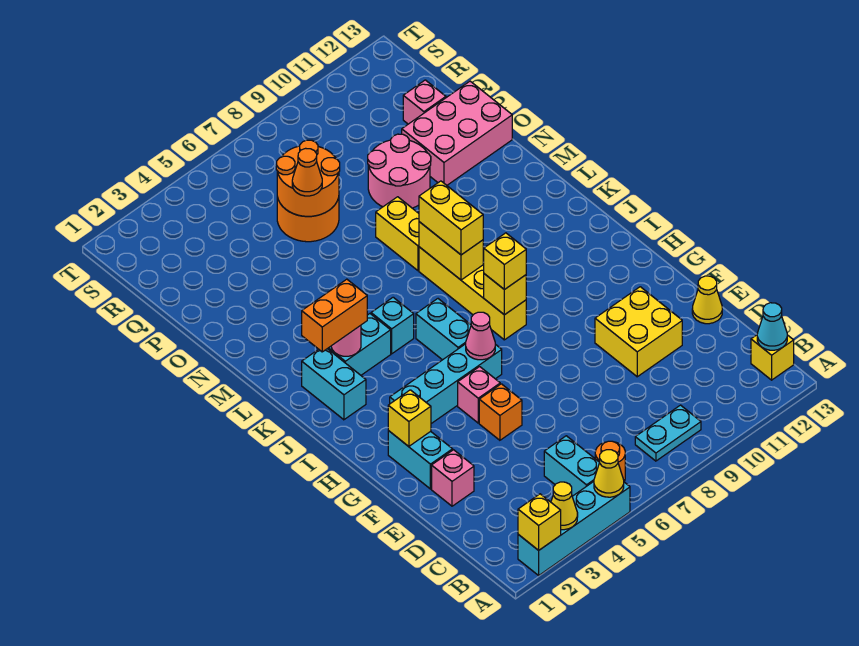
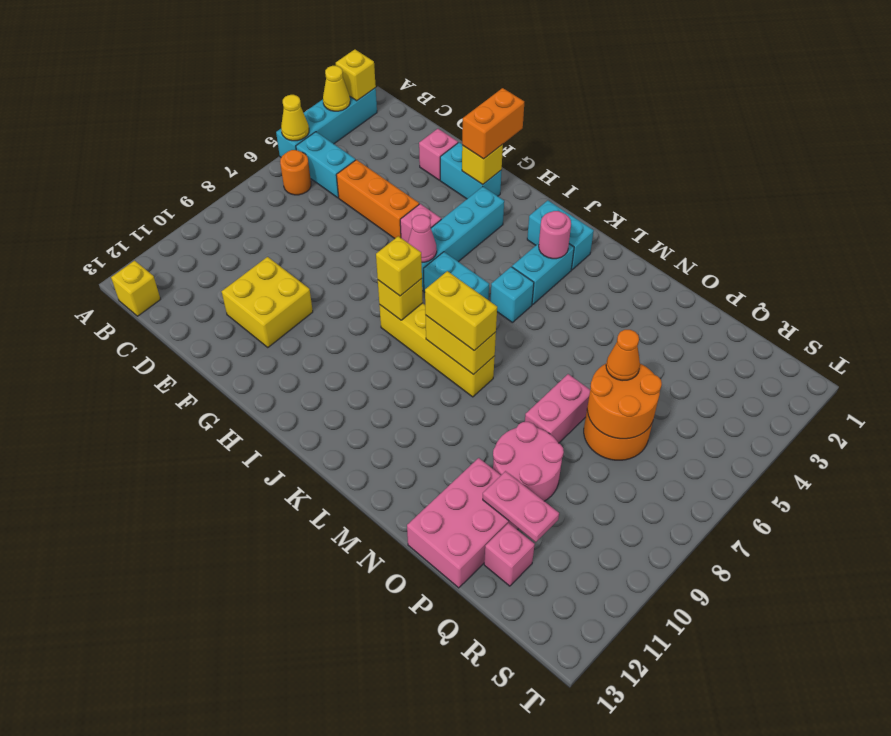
cyan 1x2 plate [635,405,701,461] -> none
cyan 1x1 cone [757,303,787,350] -> none
yellow 1x1 cone [692,276,722,324] -> none
orange 1x1 brick [479,384,522,440] -> orange 1x3 brick [336,160,419,239]
orange 1x2 brick [302,279,367,352] -> orange 1x2 brick moved to [462,88,524,159]
yellow 1x2 brick [376,197,419,271] -> none
none -> pink 1x2 brick [525,374,590,443]
none -> pink 1x2 plate [483,471,559,542]

